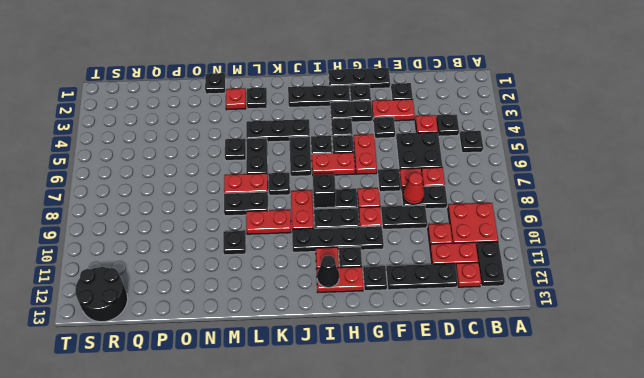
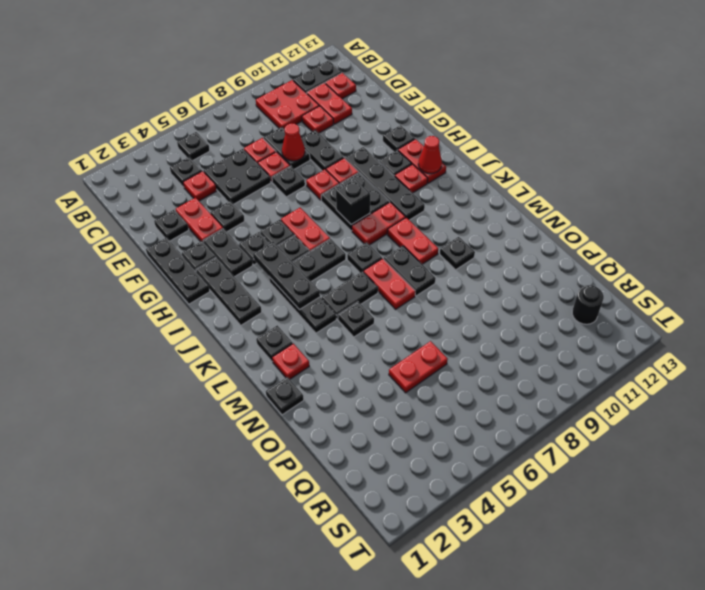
black 1x3 plate [386,263,458,290] -> black 1x3 plate moved to [253,241,320,310]
red 1x2 plate [354,134,377,174] -> red 1x2 plate moved to [389,341,448,393]
black 1x1 cone [317,255,339,288] -> red 1x1 cone [418,136,442,174]
black 2x2 round brick [75,267,128,322] -> black 1x1 round brick [572,285,604,324]

